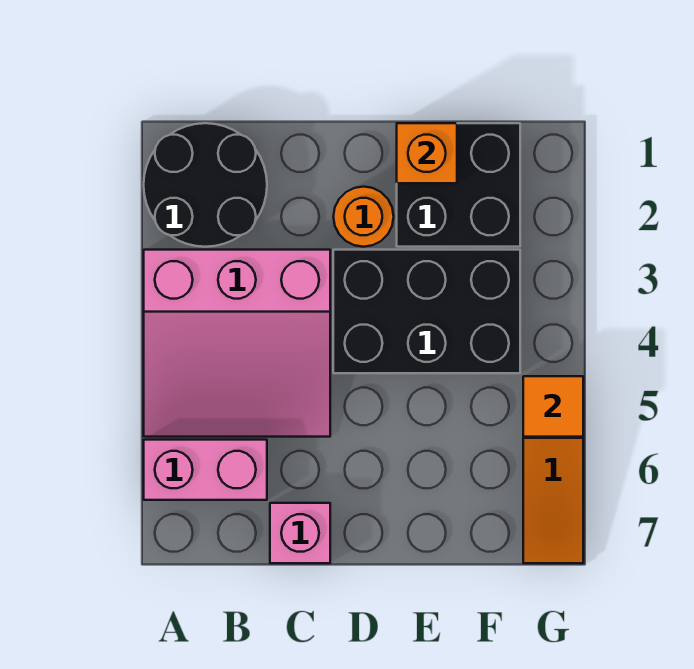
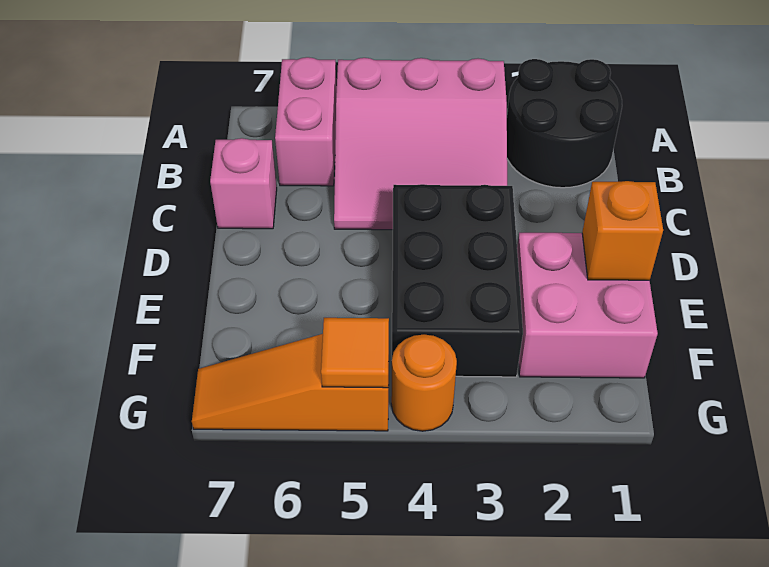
pink 3x3 slope [144,250,330,437] -> pink 3x3 slope turned to [334,58,507,230]
orange 1x1 round brick [333,187,394,247] -> orange 1x1 round brick moved to [391,335,457,431]
black 2x2 brick [397,123,520,247] -> pink 2x2 brick [517,233,658,378]

